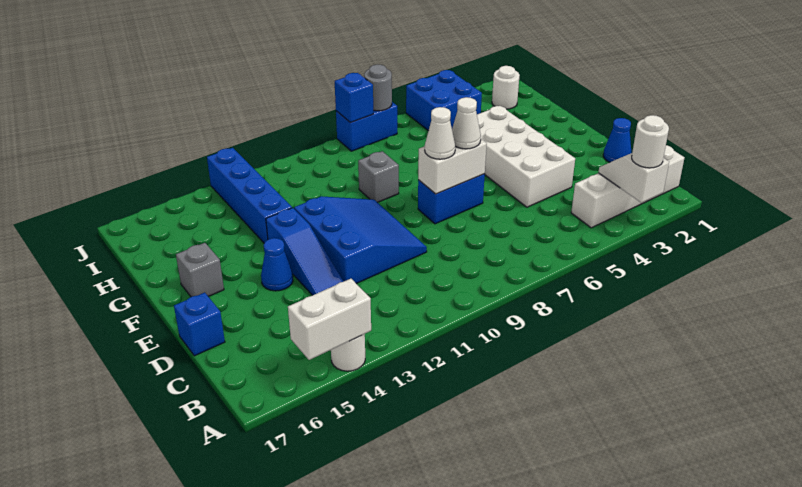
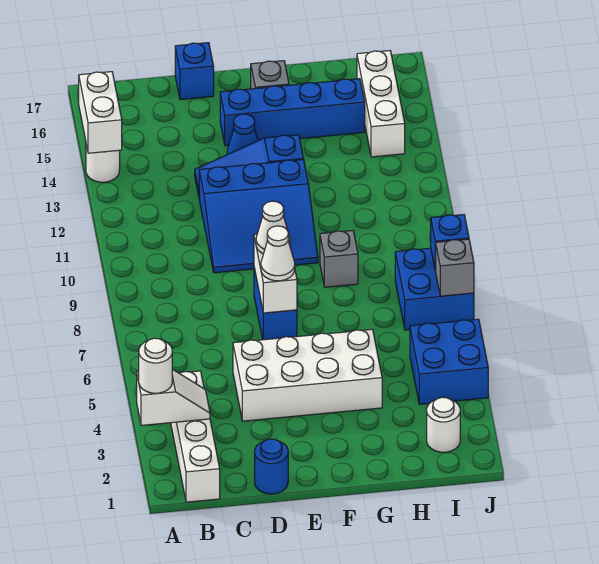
blue 1x1 cone [603,118,631,162] -> blue 1x1 round brick [255,439,288,494]
blue 1x4 brick [207,148,292,243] -> blue 1x4 brick moved to [220,79,365,146]
none -> white 1x3 brick [357,51,405,157]
blue 1x2 brick [336,102,397,151] -> blue 2x2 brick [395,248,474,330]
grey 1x1 round brick [364,65,392,111] -> grey 1x1 brick [436,239,474,296]

